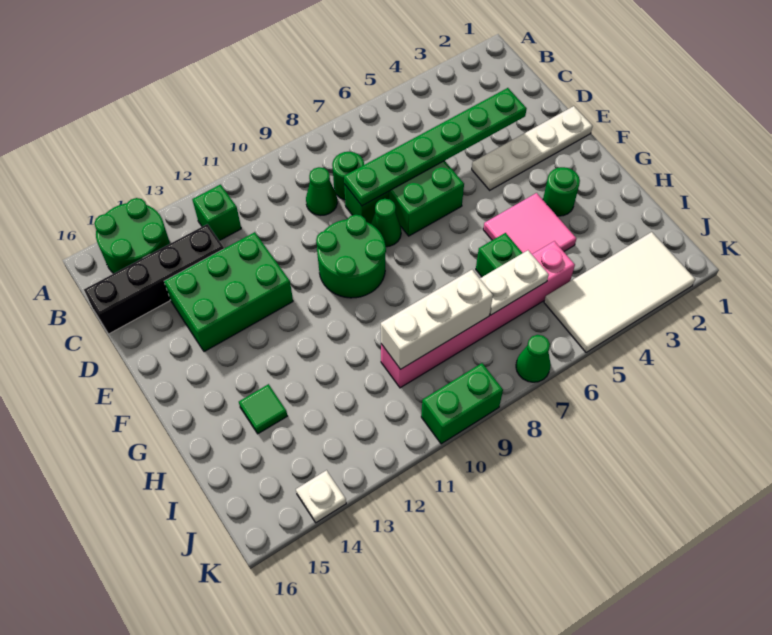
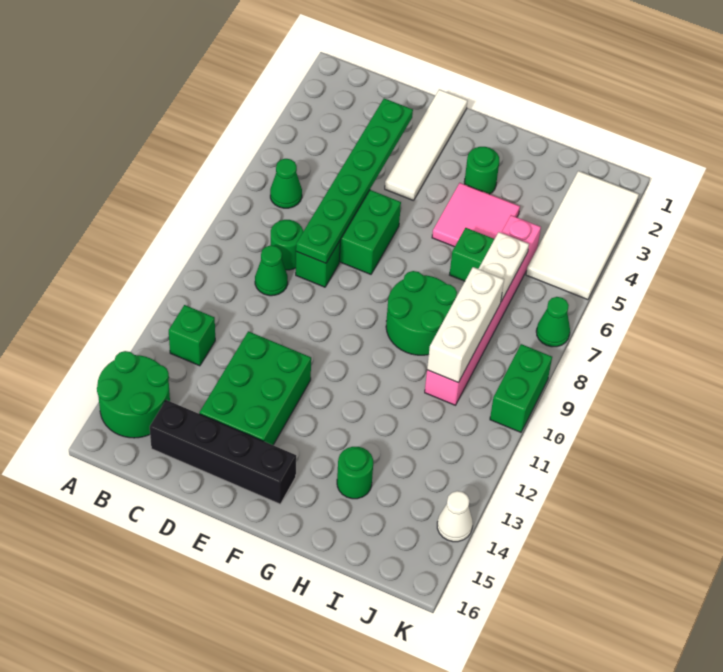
black 1x4 brick [84,224,224,334] -> black 1x4 brick turned to [150,400,296,504]
white 1x4 plate [472,106,593,190] -> white 1x4 tile [385,89,468,201]
green 1x1 cone [371,199,401,247] -> green 1x1 cone moved to [270,159,302,208]
green 2x2 round brick [316,215,386,298] -> green 2x2 round brick moved to [386,271,457,355]
green 1x1 tile [239,384,287,434] -> green 1x1 round brick [337,447,373,499]
white 1x1 plate [296,470,346,523] -> white 1x1 cone [437,491,473,542]

